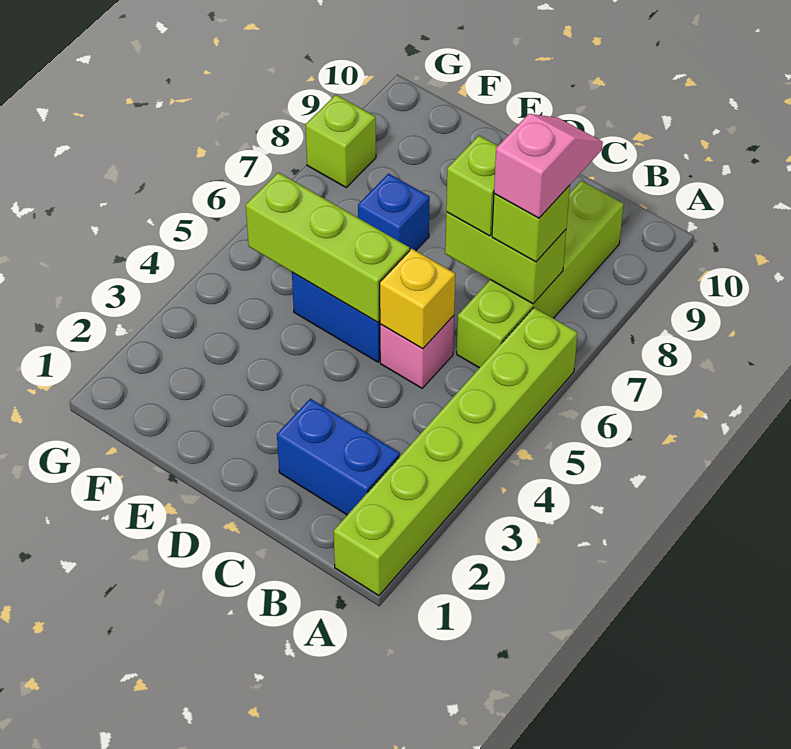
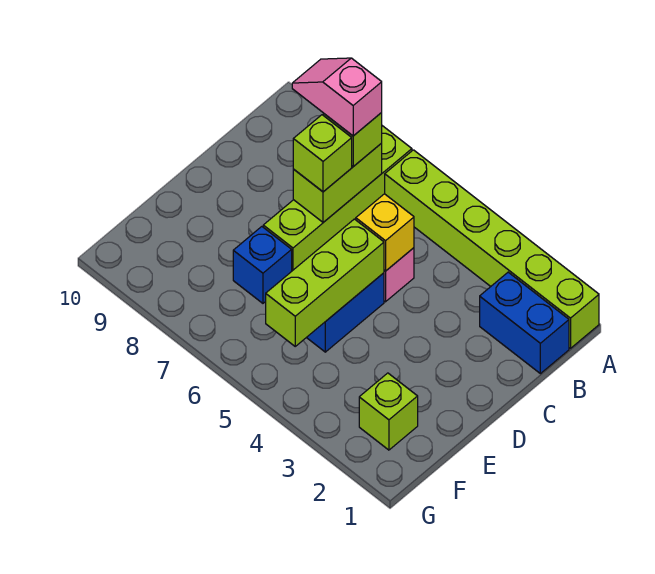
blue 1x2 brick [277,399,400,515] -> blue 1x2 brick turned to [480,272,569,374]
lime 1x4 brick [457,181,624,368] -> lime 1x4 brick turned to [263,126,412,271]
lime 1x1 brick [305,95,376,187] -> lime 1x1 brick moved to [359,373,418,450]

